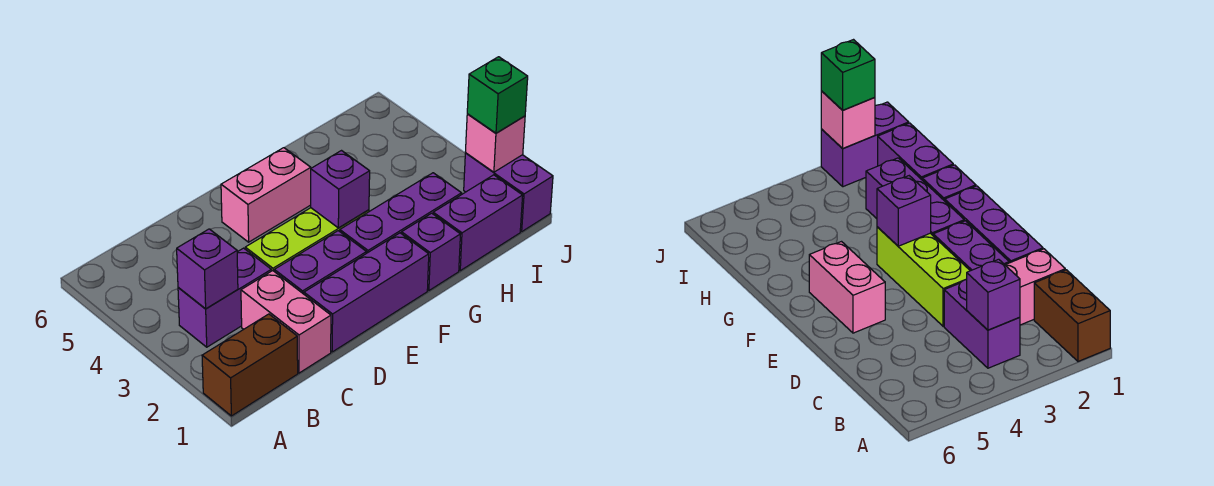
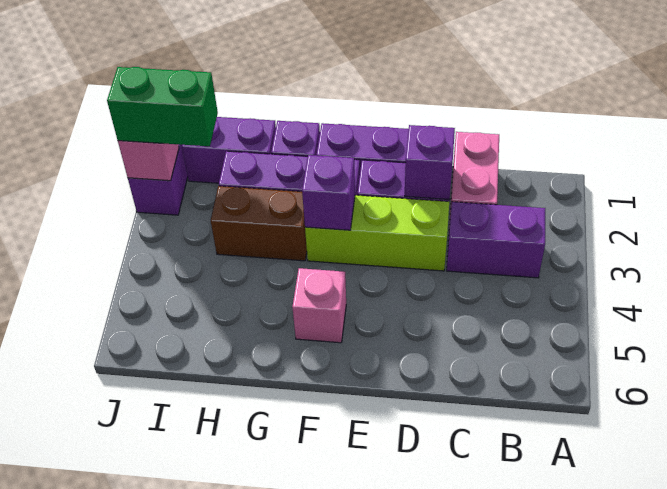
brown 1x2 brick [202,314,298,416] -> brown 1x2 brick moved to [211,186,307,261]
purple 1x1 brick [177,229,238,309] -> purple 1x1 brick moved to [405,125,455,200]
pink 1x2 brick [221,148,311,242] -> pink 1x1 brick [292,268,346,343]
green 1x1 brick [467,57,528,133] -> green 1x2 brick [107,67,218,146]

